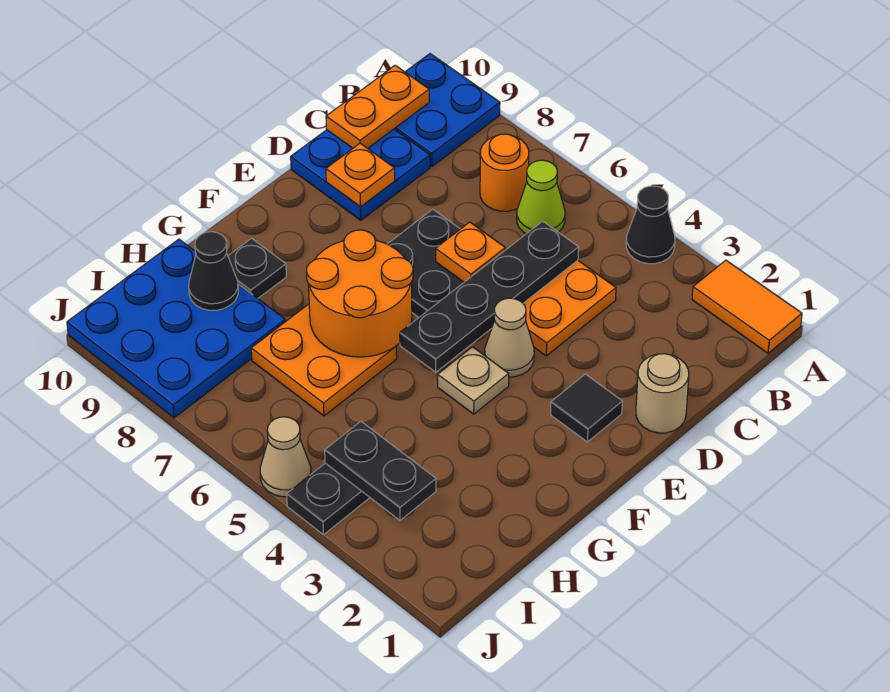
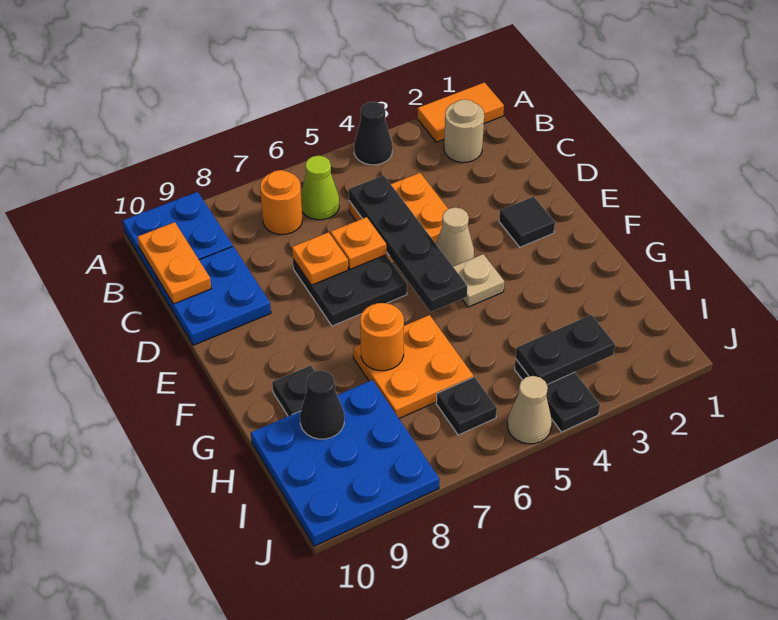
tan 1x1 round brick [636,354,689,433] -> tan 1x1 round brick moved to [444,99,484,163]
orange 1x1 plate [326,143,395,207] -> orange 1x1 plate moved to [292,232,348,285]
orange 2x2 round brick [306,230,413,357] -> orange 1x1 round brick [360,303,404,371]
none -> black 1x1 plate [436,377,497,435]

